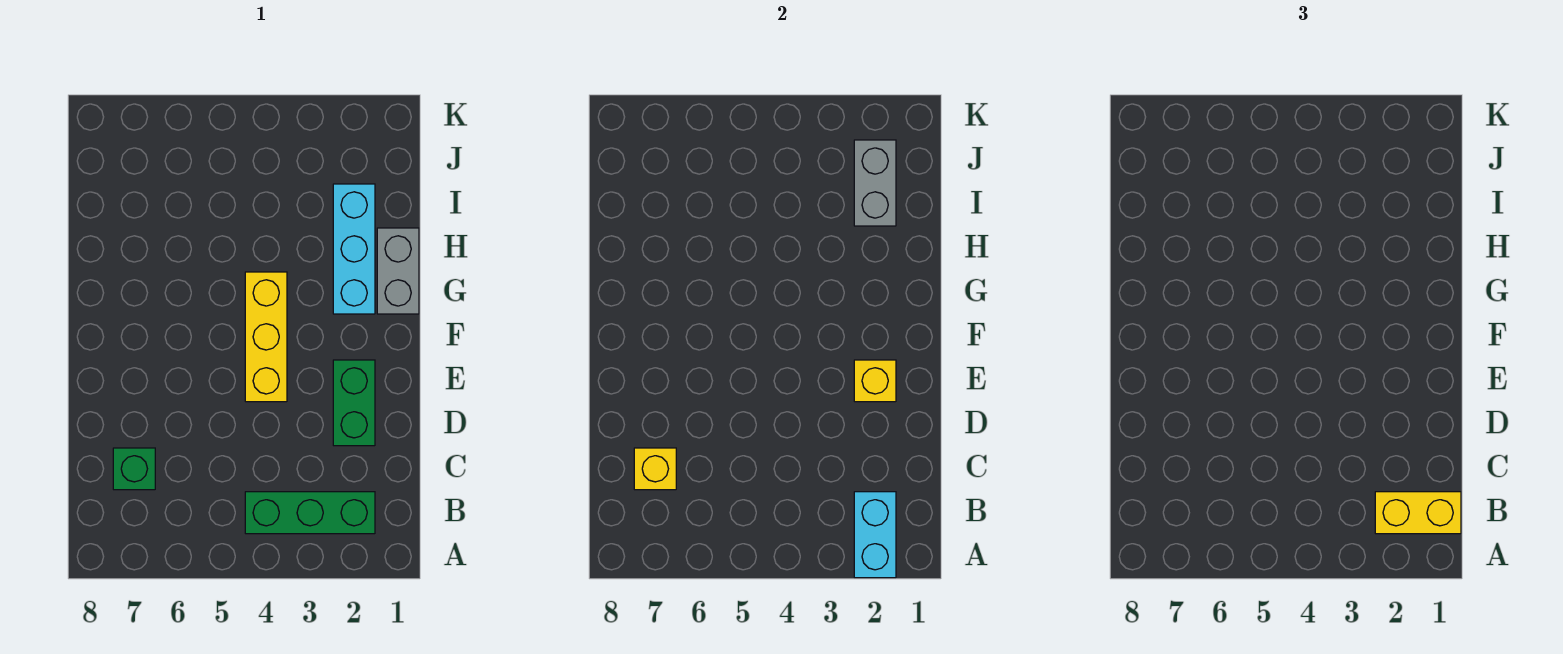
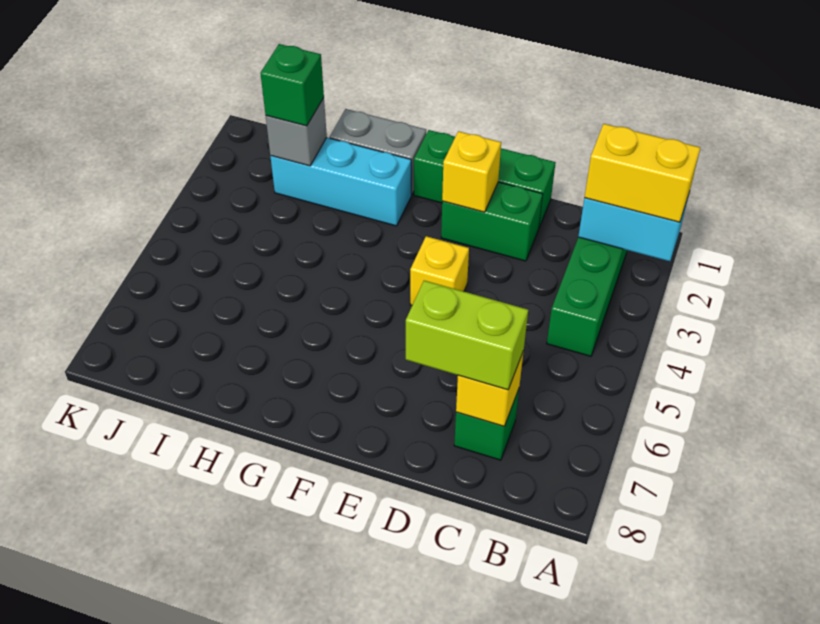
yellow 1x2 brick [1375,492,1461,534] -> yellow 1x2 brick turned to [584,124,700,222]
none -> lime 1x2 brick [406,281,528,390]
none -> green 1x3 brick [414,130,556,227]
yellow 1x3 brick [245,272,287,402] -> yellow 1x1 brick [410,236,469,305]
grey 1x2 brick [854,140,896,226] -> grey 1x1 brick [266,98,327,166]
none -> green 1x1 brick [260,44,324,126]

